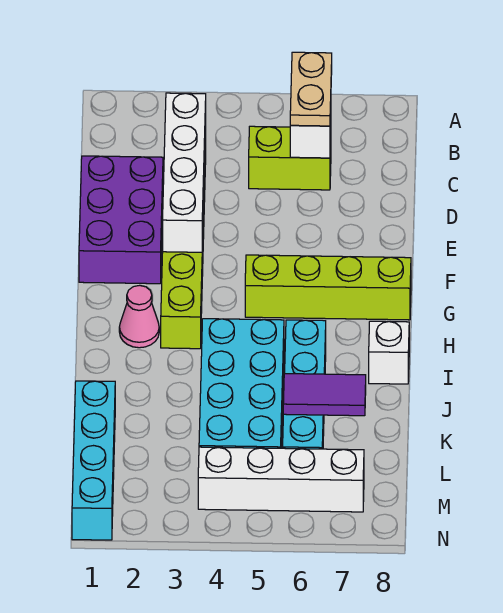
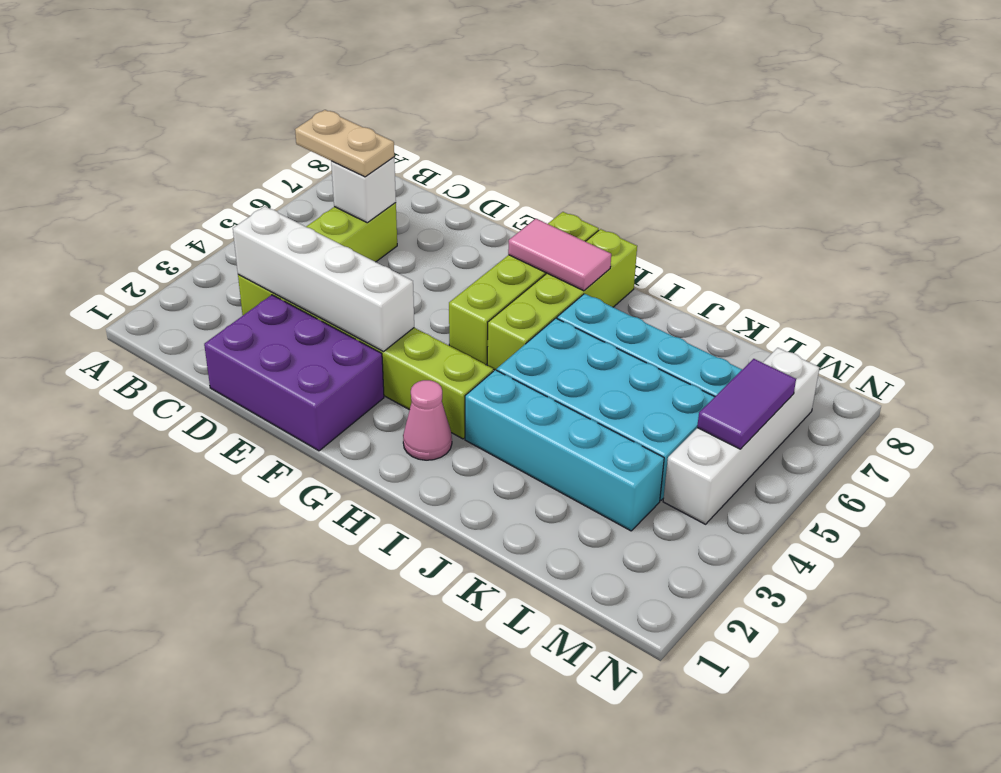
none -> pink 1x2 tile [508,219,611,291]
none -> lime 1x4 brick [487,229,637,370]
white 1x1 brick [369,321,409,384] -> none
cyan 1x4 brick [72,381,115,540] -> cyan 1x4 brick moved to [465,370,664,531]
purple 1x2 tile [283,374,366,416] -> purple 1x2 tile moved to [697,359,796,449]

